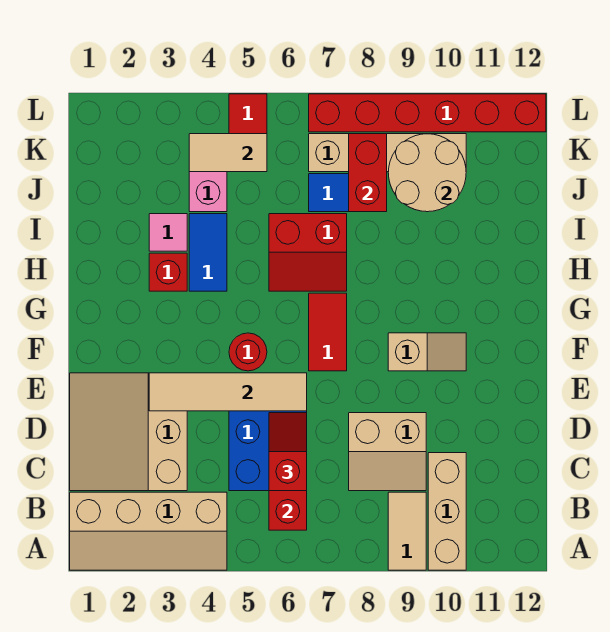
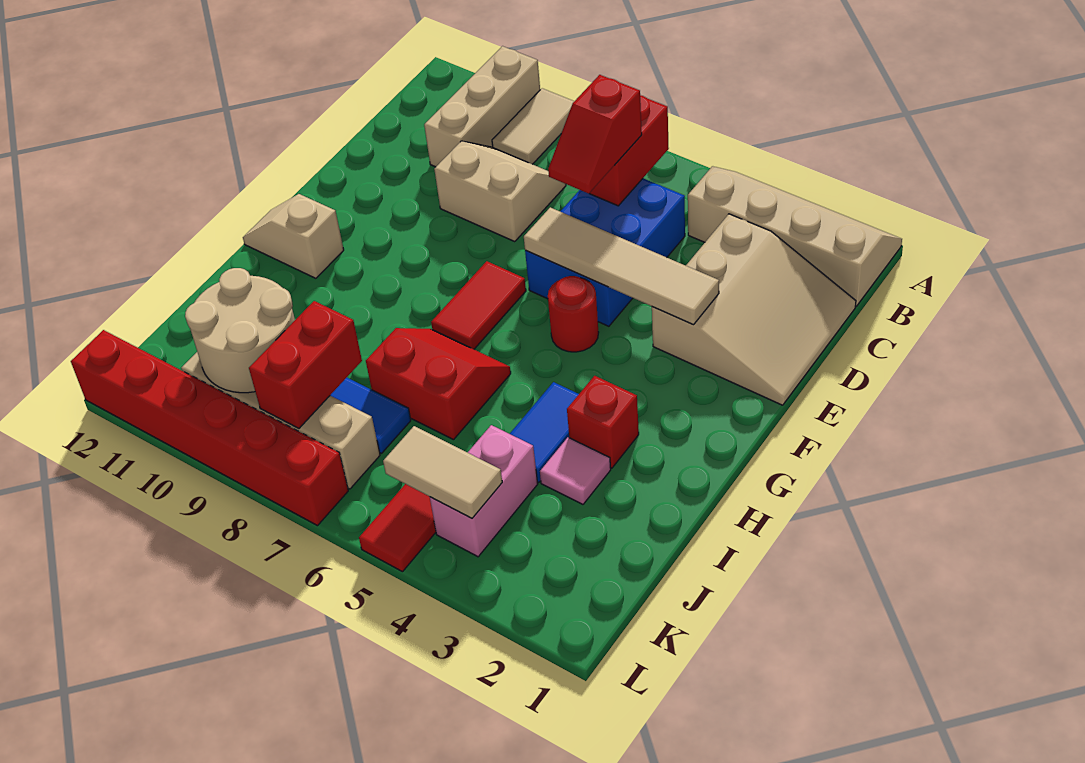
tan 1x2 slope [388,333,466,371] -> tan 1x2 slope moved to [243,194,344,278]

